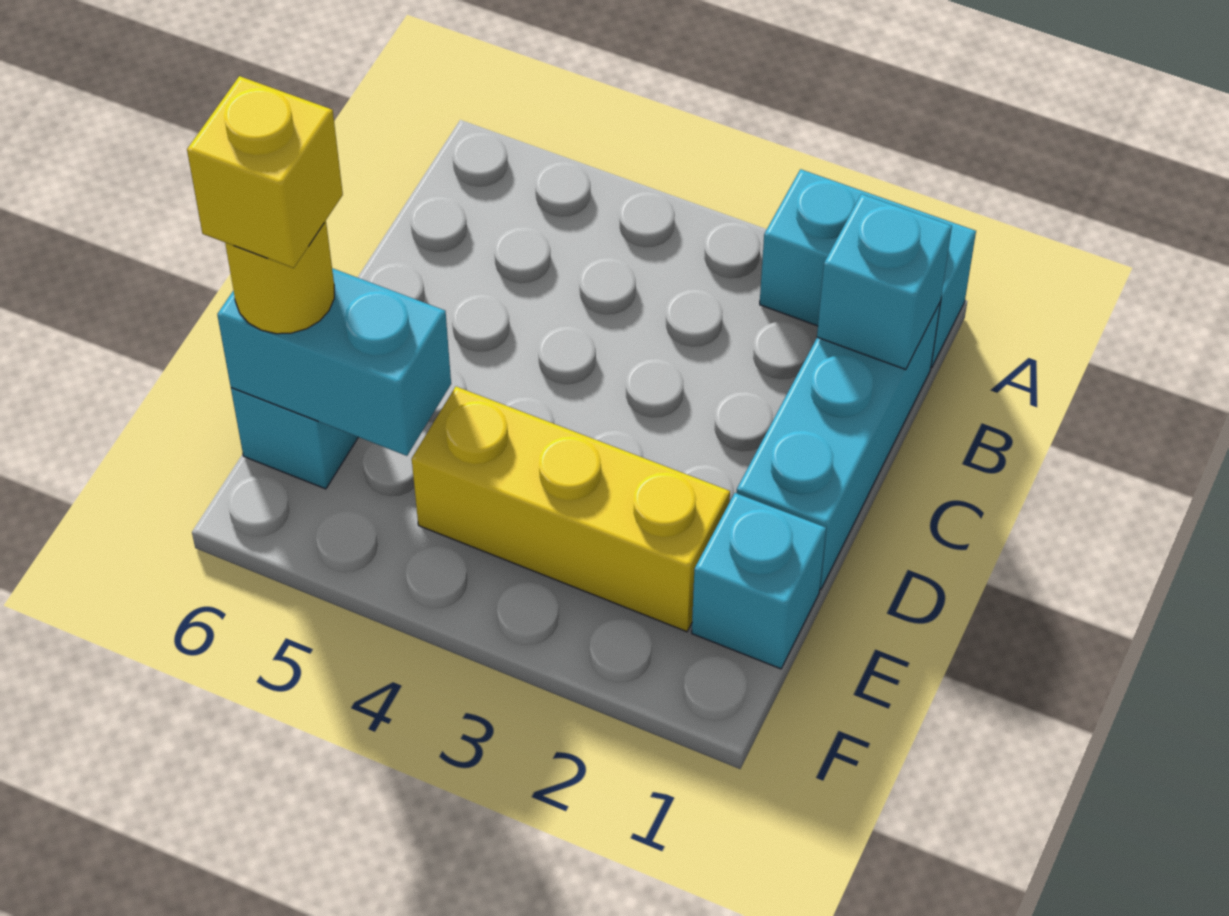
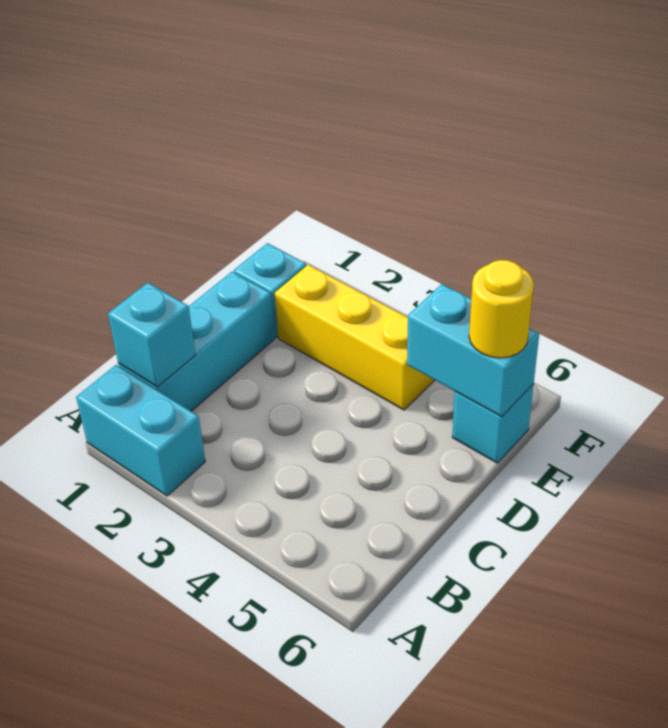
yellow 1x1 brick [187,76,343,268] -> none

